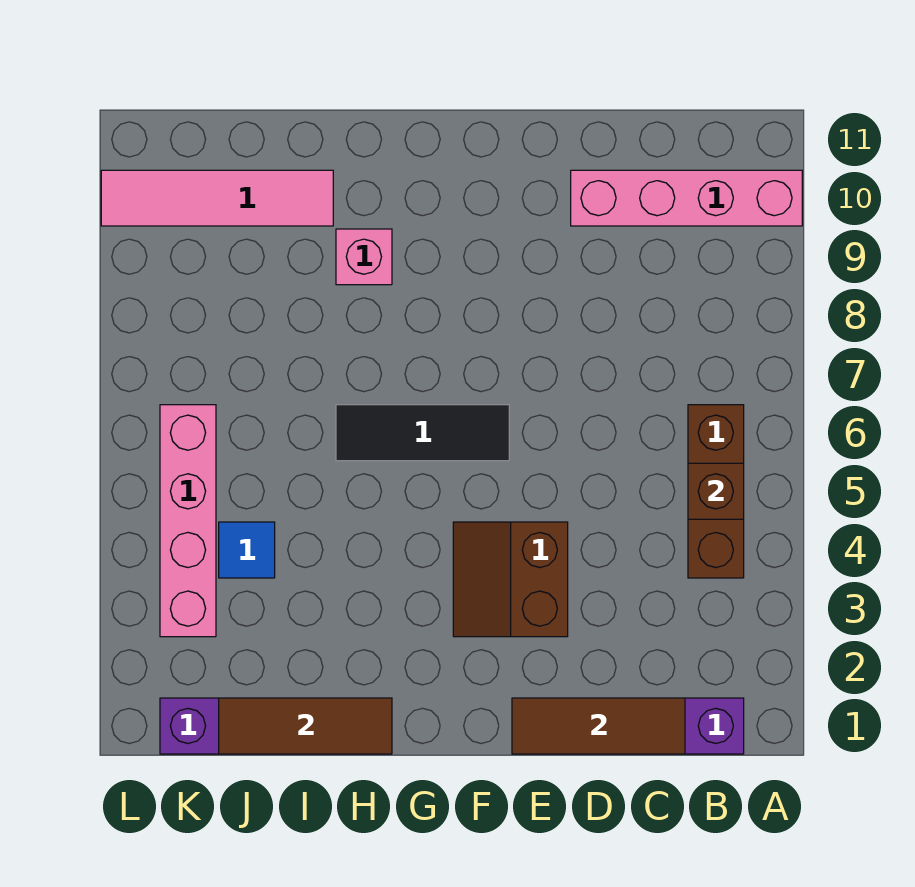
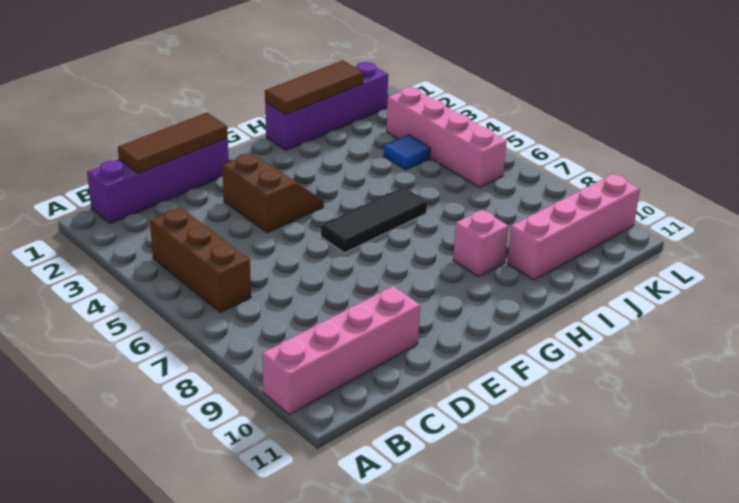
brown 1x1 brick [688,463,744,519] -> none
pink 1x4 tile [101,170,333,226] -> pink 1x4 brick [507,174,640,280]

